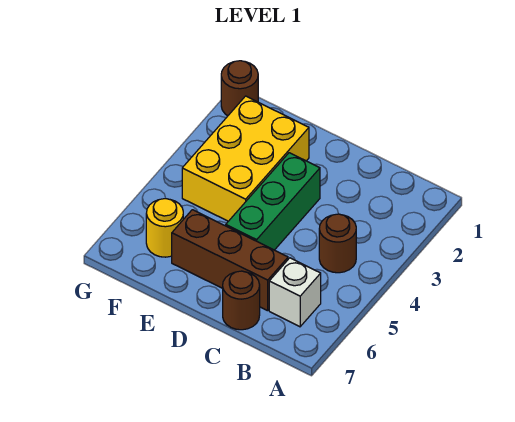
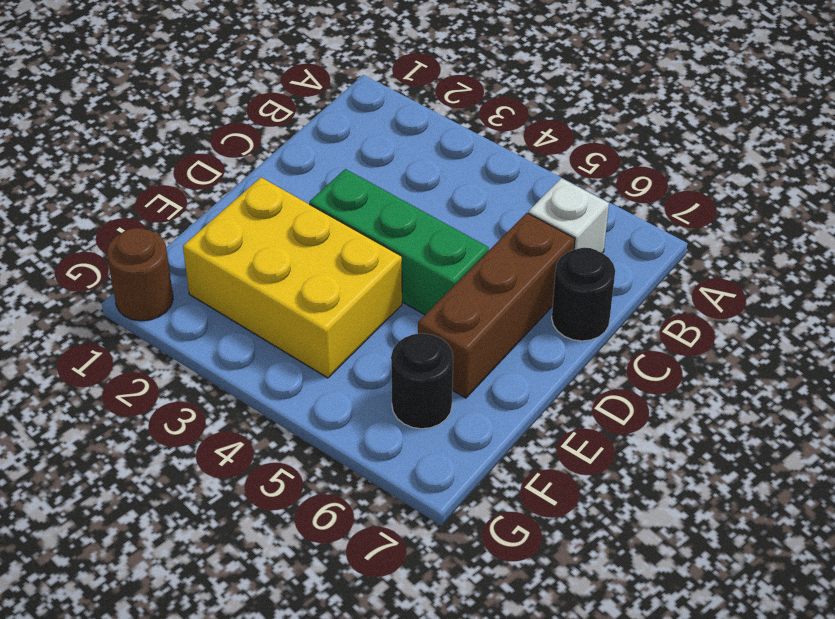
brown 1x1 round brick [319,214,356,273] -> none
brown 1x1 round brick [223,271,260,330] -> black 1x1 round brick [552,248,615,341]
yellow 1x1 round brick [146,198,183,257] -> black 1x1 round brick [391,333,453,429]

